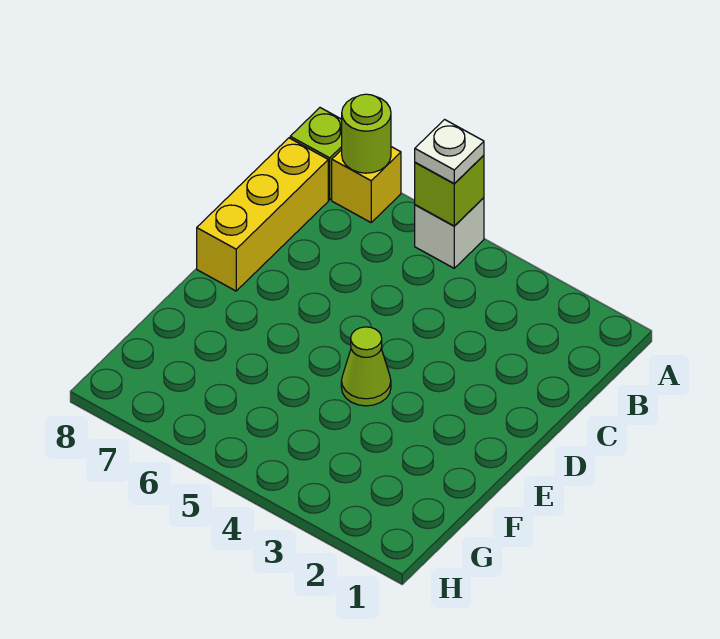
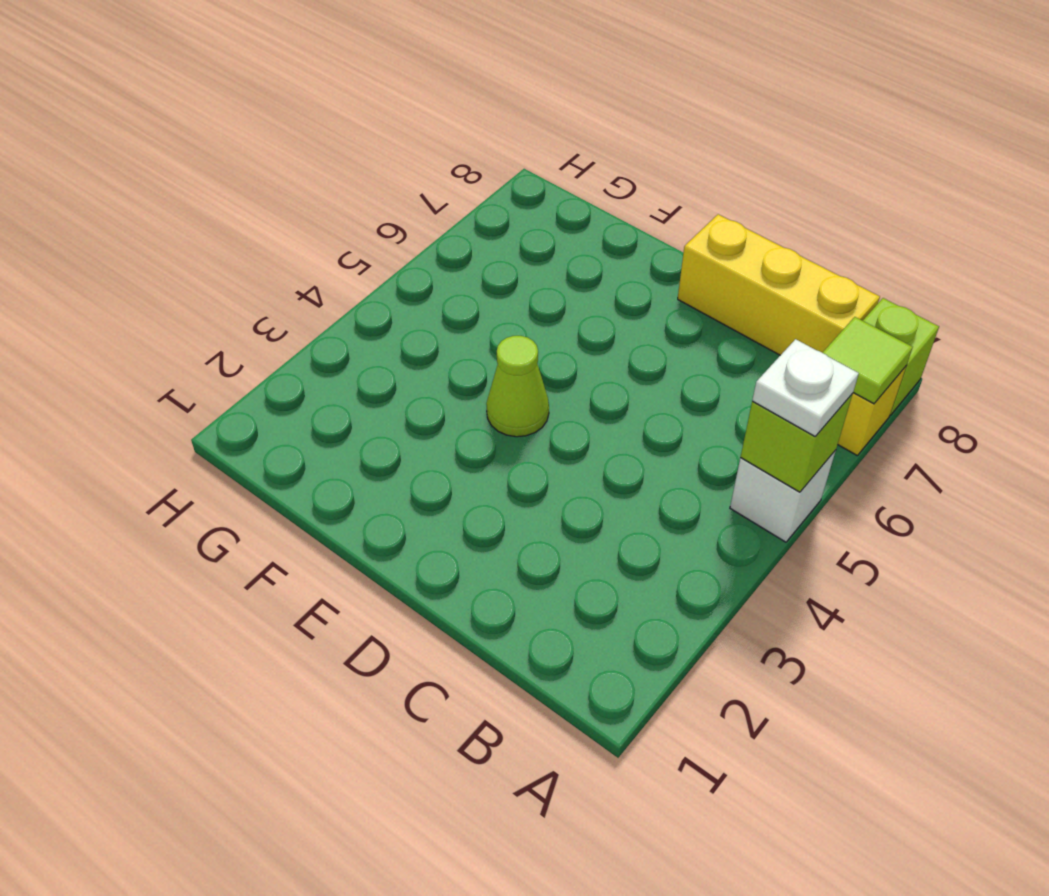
lime 1x1 round brick [342,94,391,173] -> lime 1x1 tile [823,317,913,404]

